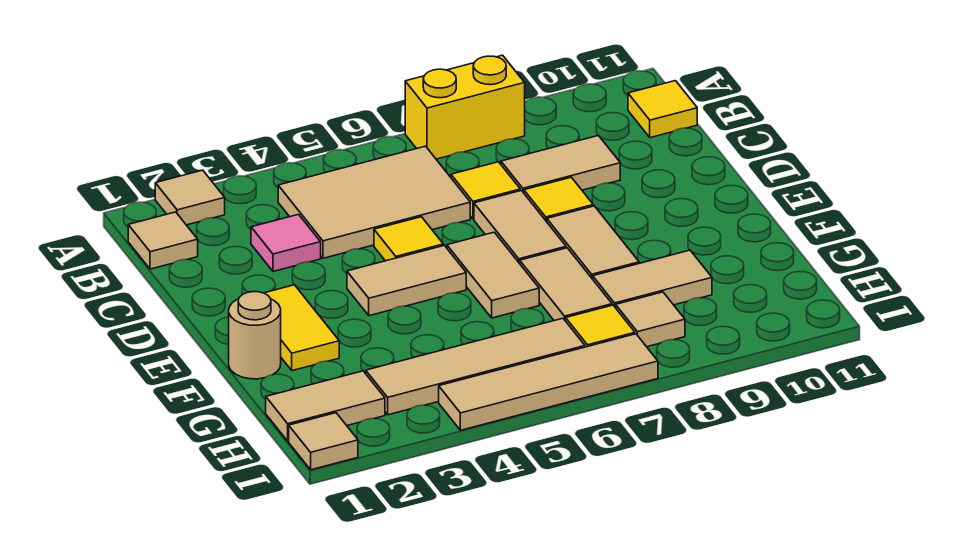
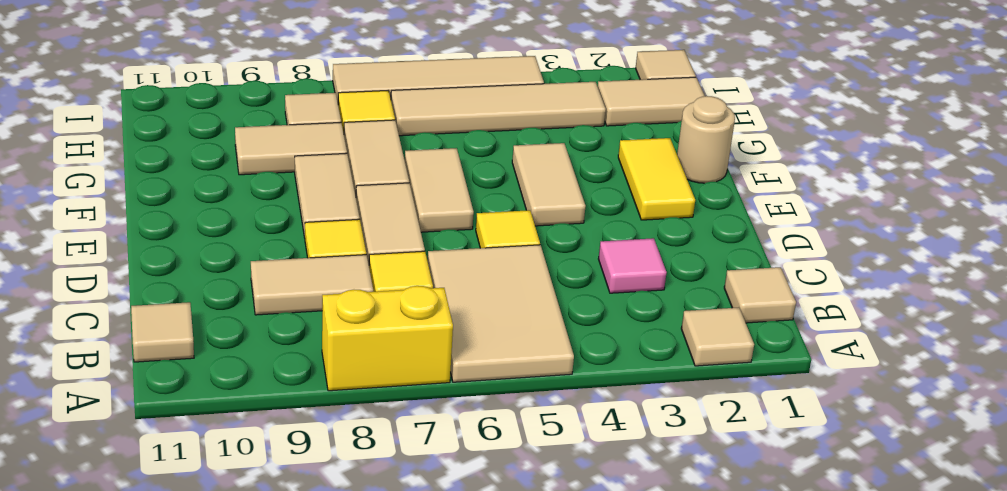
tan 2x3 tile [278,146,470,258] -> tan 2x3 tile turned to [428,245,574,382]
yellow 1x1 tile [628,81,697,138] -> tan 1x1 tile [131,302,194,362]
tan 1x2 tile [347,245,466,316] -> tan 1x2 tile turned to [512,143,586,226]

